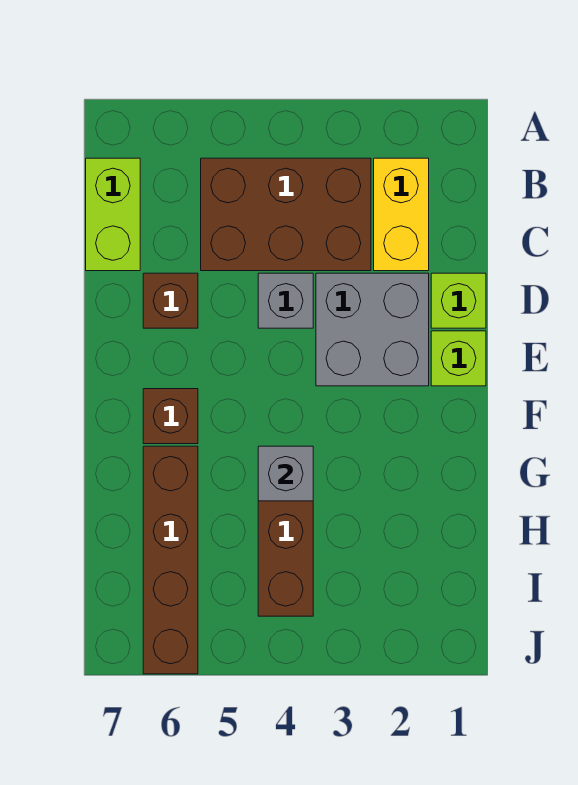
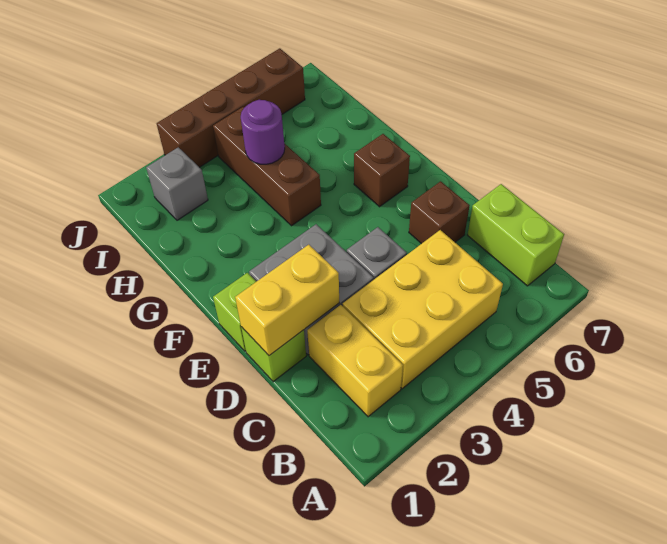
brown 2x3 brick [201,158,371,271] -> yellow 2x3 brick [343,230,503,389]
none -> yellow 1x2 brick [235,245,339,356]
grey 1x1 brick [258,446,313,501] -> grey 1x1 brick moved to [146,147,208,220]
brown 1x4 brick [143,446,198,674] -> brown 1x4 brick turned to [157,48,305,167]
none -> purple 1x1 round brick [241,100,285,164]

